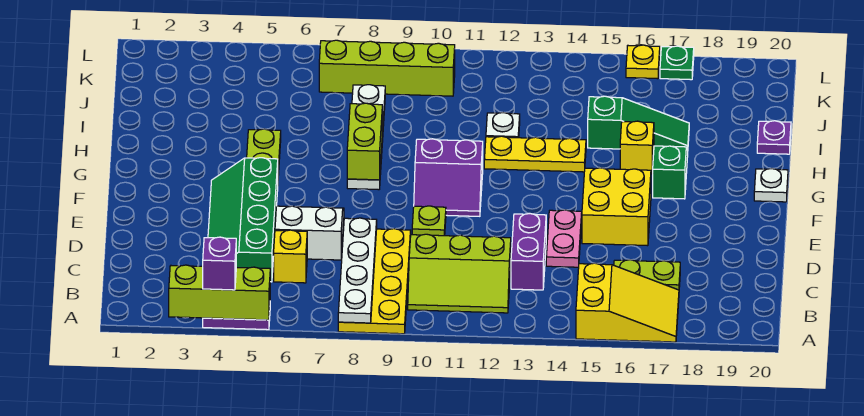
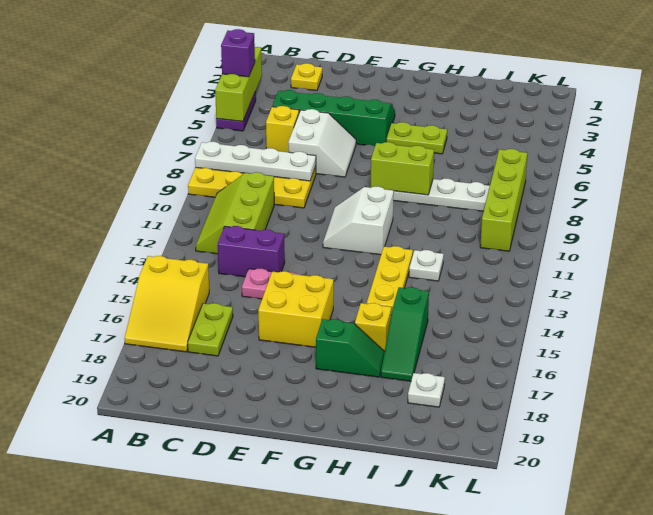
lime 1x1 plate [412,206,446,236] -> none
purple 2x2 slope [414,139,483,216] -> white 2x2 slope [323,187,394,255]
white 1x1 plate [754,168,788,202] -> white 1x1 plate moved to [408,373,445,407]
purple 1x1 plate [757,121,791,154] -> none
yellow 1x1 plate [626,45,660,79] -> yellow 1x1 plate moved to [291,63,322,91]
green 1x1 plate [660,46,694,80] -> none

